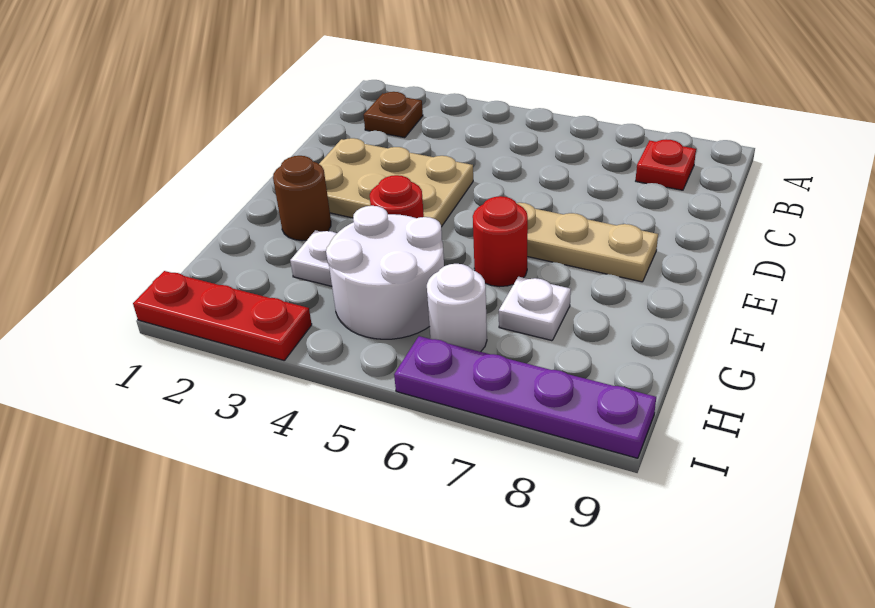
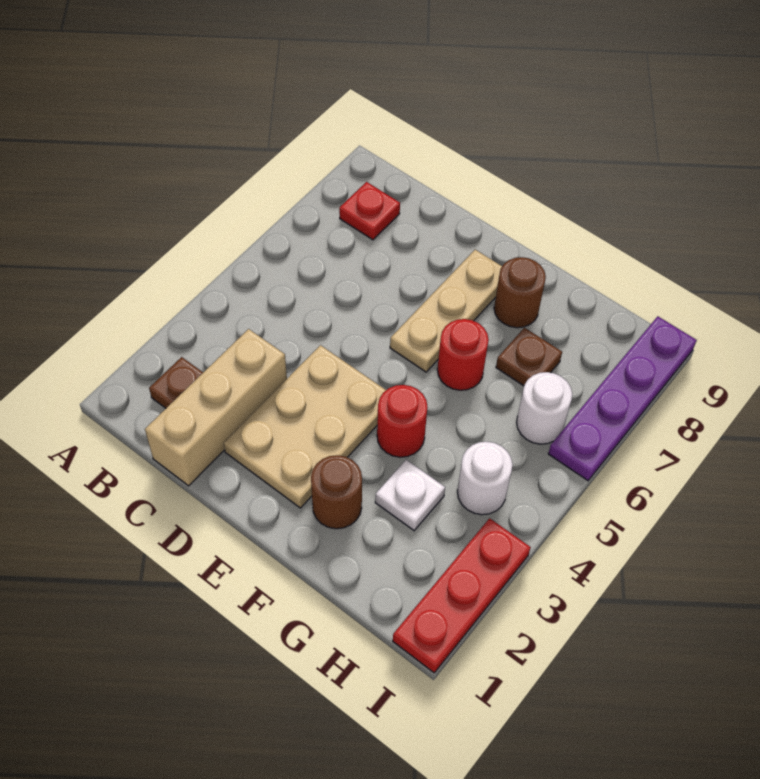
none -> tan 1x3 brick [145,329,287,486]
none -> brown 1x1 round brick [494,257,546,328]
white 2x2 round brick [326,206,444,339] -> white 1x1 round brick [457,442,513,515]
white 1x1 plate [499,277,571,341] -> brown 1x1 plate [496,328,562,386]

